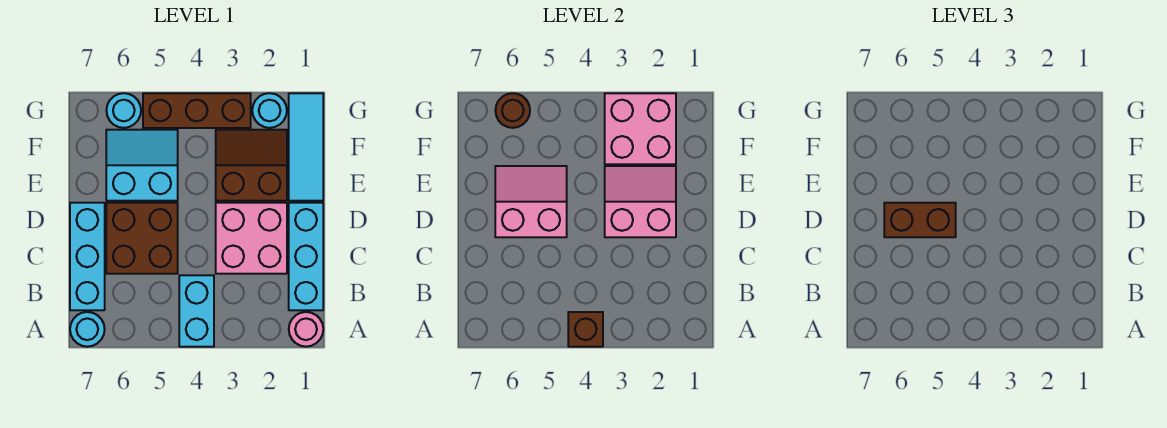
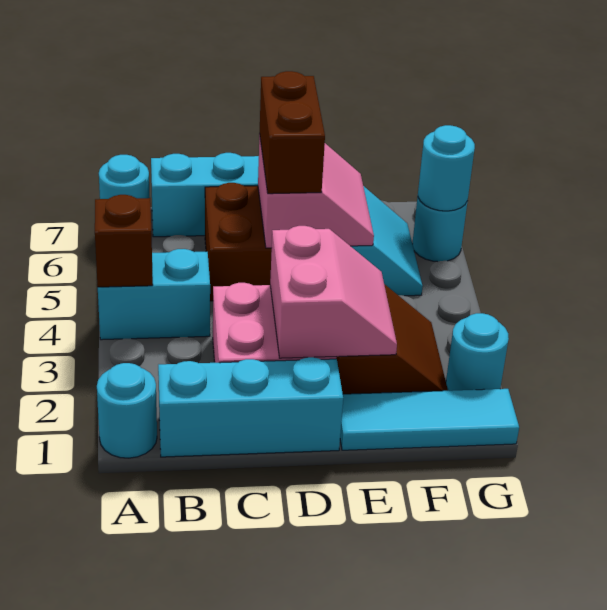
pink 1x1 round brick [289,312,323,347] -> cyan 1x1 round brick [97,363,157,458]
pink 2x2 brick [605,93,676,164] -> none
brown 1x3 brick [143,93,251,128] -> none
brown 1x1 round brick [495,93,530,128] -> cyan 1x1 round brick [418,125,475,211]

